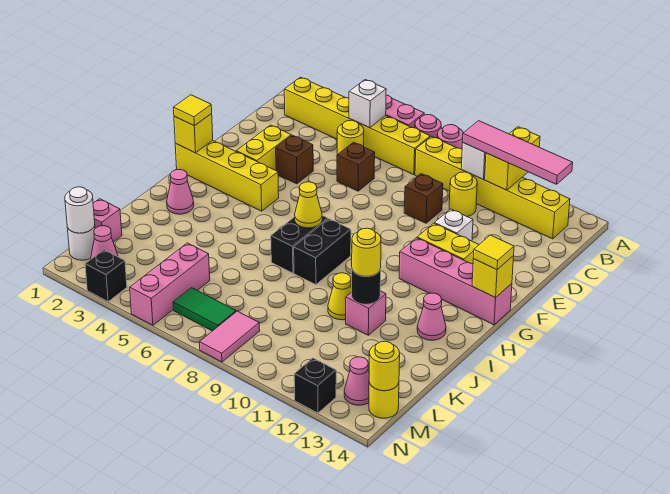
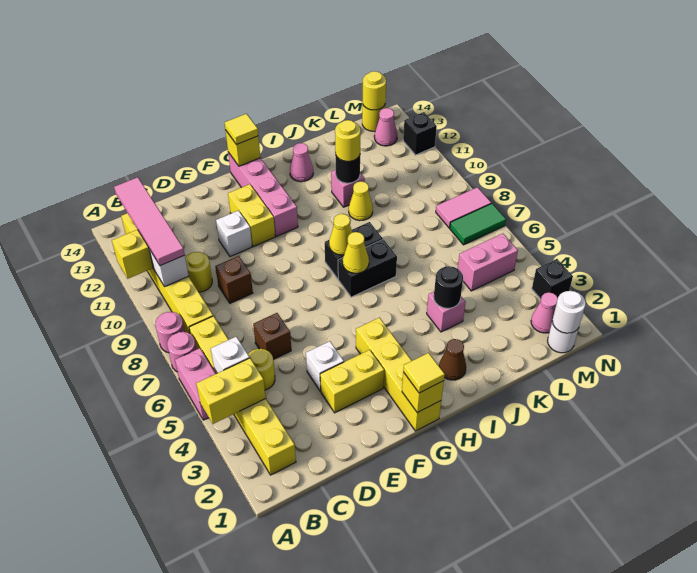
none -> yellow 1x2 brick [196,358,266,424]
brown 1x1 brick [276,135,313,184] -> white 1x1 brick [306,341,344,391]
none -> yellow 1x1 cone [329,214,352,255]
pink 1x1 cone [167,169,194,214] -> brown 1x1 cone [439,339,466,380]
none -> black 1x1 round brick [434,266,463,308]
pink 1x1 brick [93,199,122,242] -> pink 1x1 brick moved to [427,292,466,332]
pink 1x3 brick [130,243,210,325] -> pink 1x2 brick [458,234,518,291]
green 1x2 tile [173,288,236,331] -> green 1x2 tile turned to [450,203,506,245]

